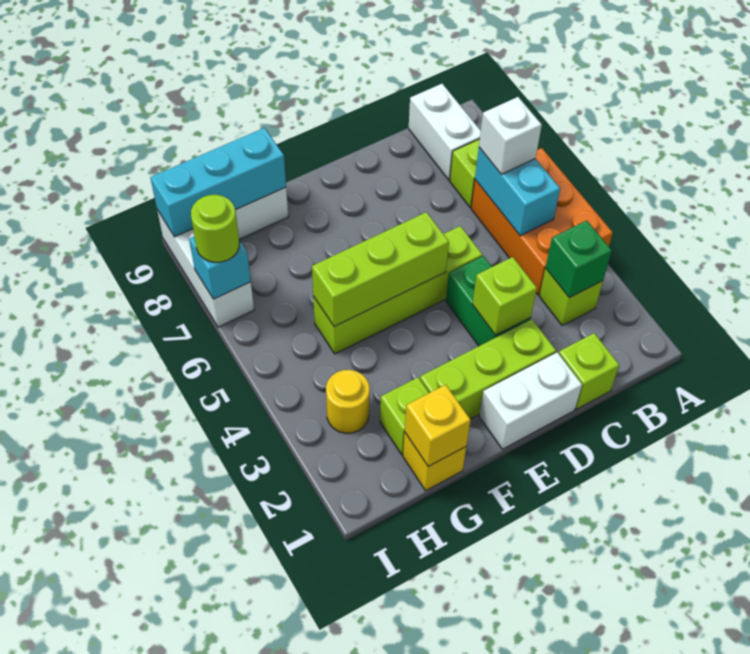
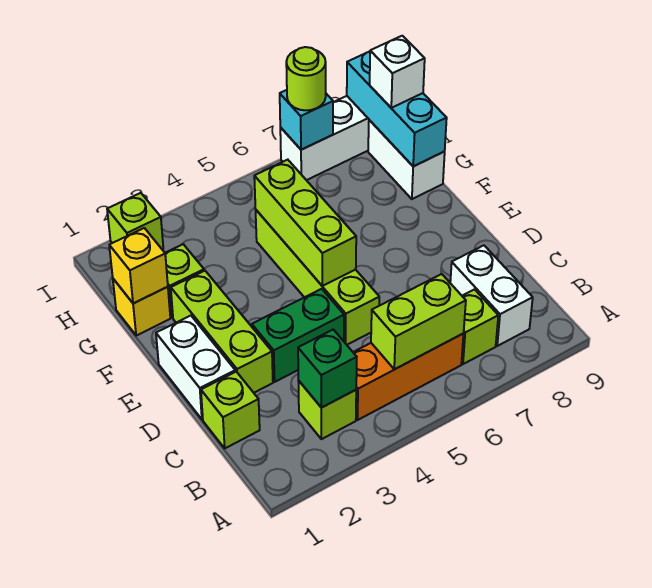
orange 2x3 brick [471,148,613,295] -> orange 1x3 brick [353,334,463,420]
cyan 1x2 brick [475,148,560,236] -> lime 1x2 brick [371,274,466,369]
white 1x1 brick [479,97,542,174] -> white 1x1 brick moved to [370,36,425,108]
white 1x2 brick [409,84,481,180] -> white 1x2 brick turned to [450,245,533,346]
lime 1x1 brick [472,257,537,335] -> lime 1x1 brick moved to [107,193,163,250]
yellow 1x1 round brick [326,370,370,433] -> none

